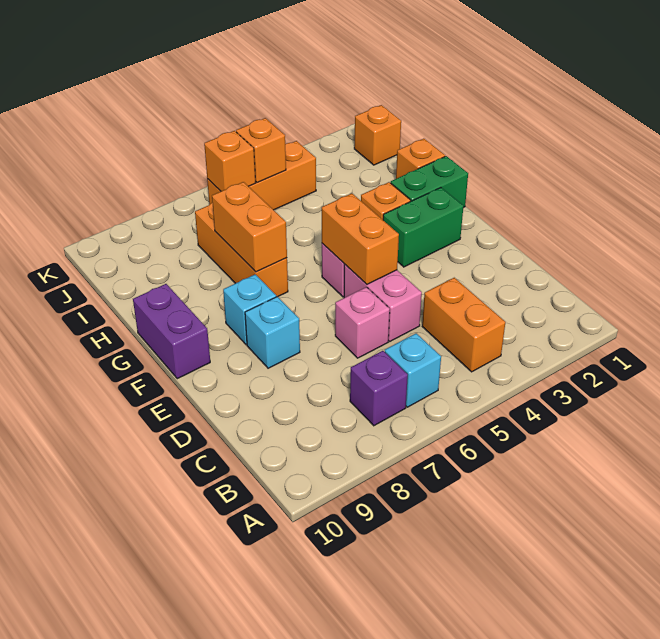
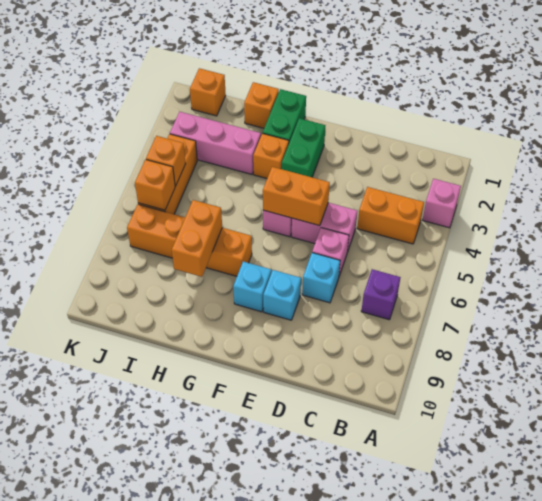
none -> pink 1x1 brick [423,179,461,228]
cyan 1x1 brick [385,333,441,407] -> cyan 1x1 brick moved to [302,253,340,303]
purple 1x2 brick [133,284,210,379] -> none
orange 1x3 brick [195,203,288,297] -> orange 1x4 brick [127,204,252,276]
orange 1x2 brick [212,182,287,272] -> orange 1x2 brick turned to [172,200,222,277]
none -> pink 1x3 brick [170,112,261,174]

